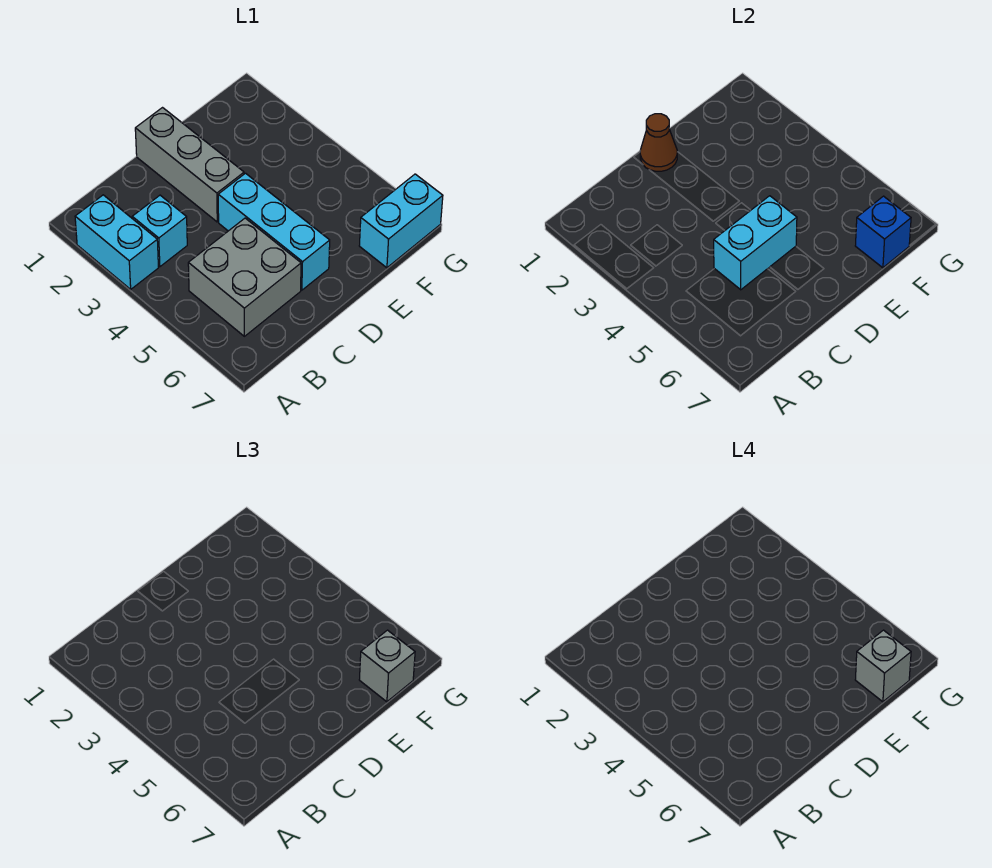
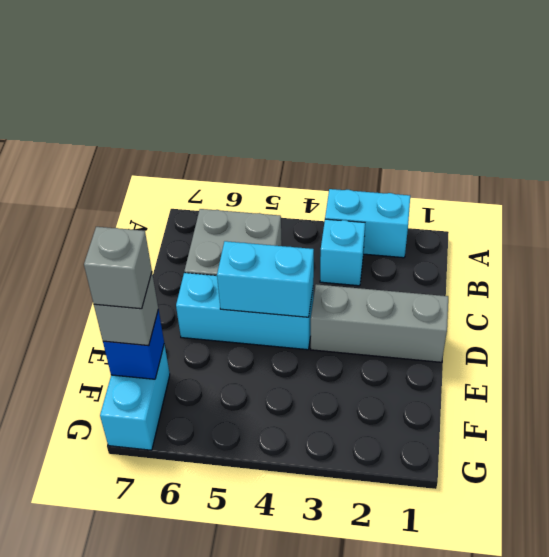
cyan 1x2 brick [714,196,797,290] -> cyan 1x2 brick turned to [217,241,314,317]
brown 1x1 cone [640,114,677,171] -> none

